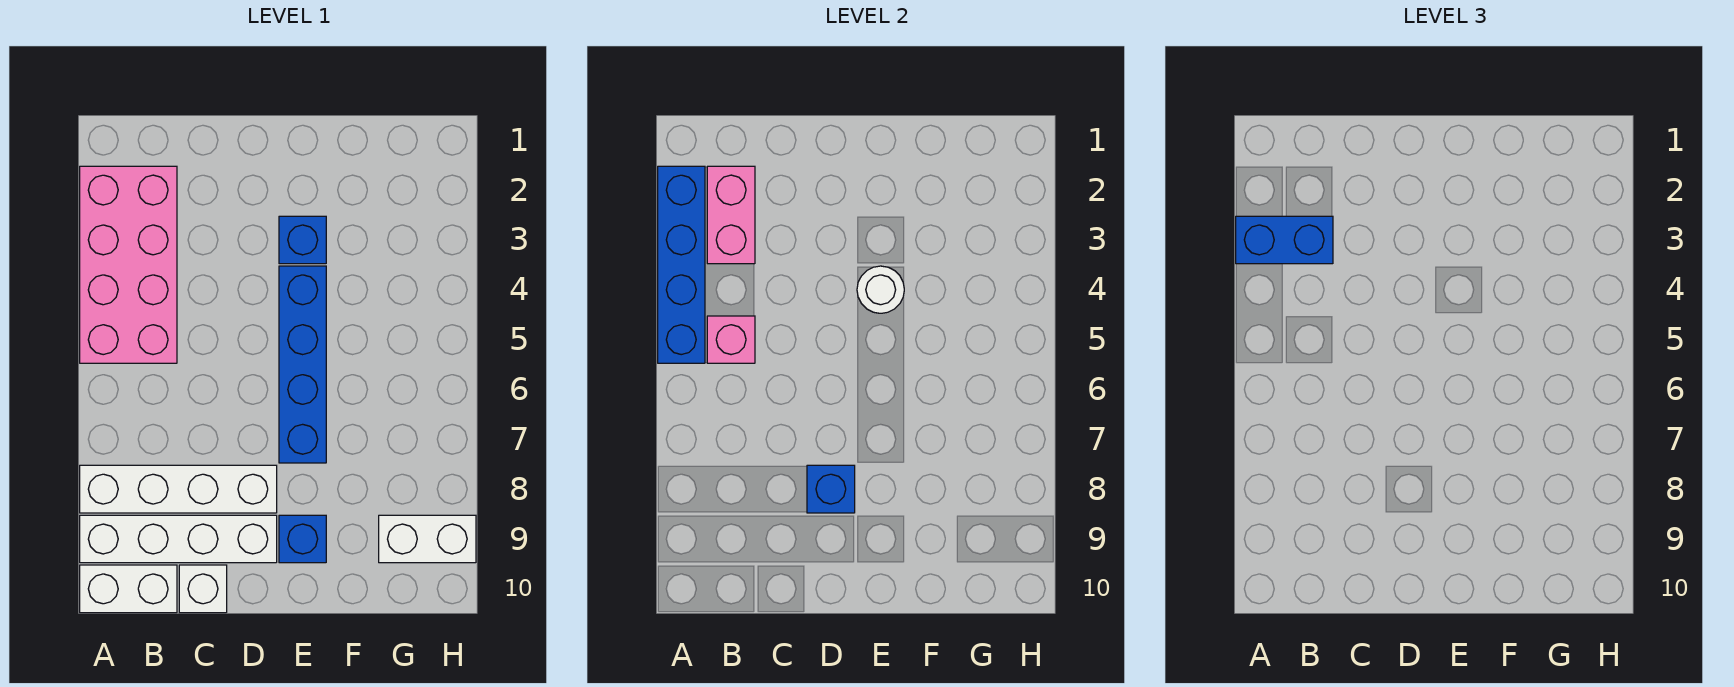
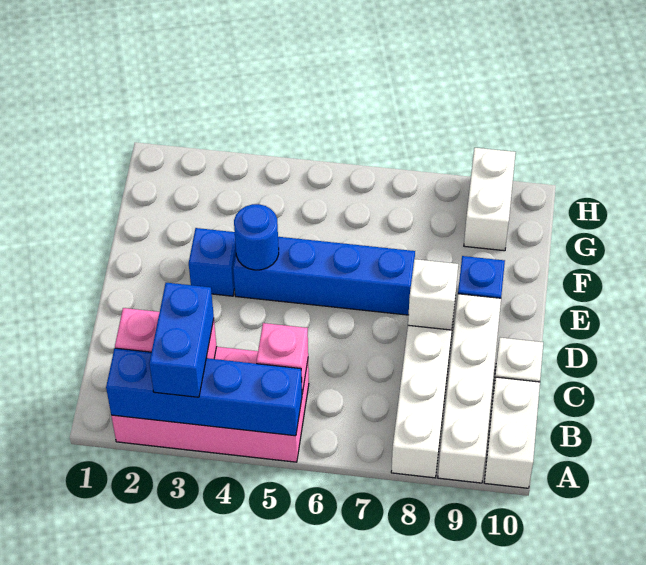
blue 1x1 brick [807,465,855,513] -> white 1x1 brick [408,259,458,330]
white 1x1 round brick [857,266,904,313] -> blue 1x1 round brick [234,204,279,270]

